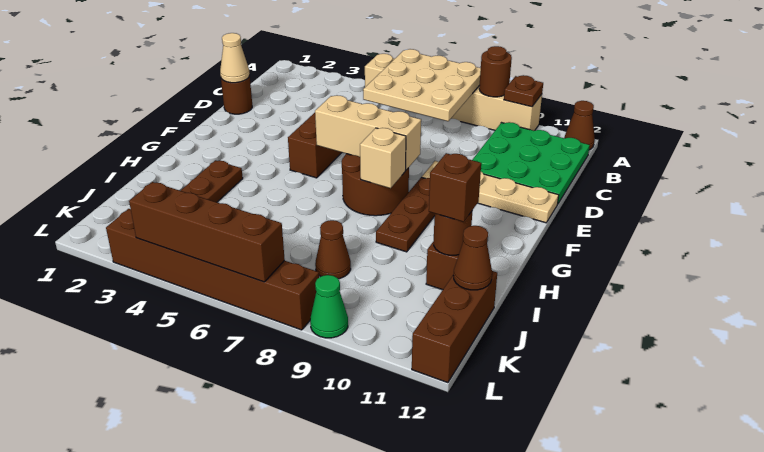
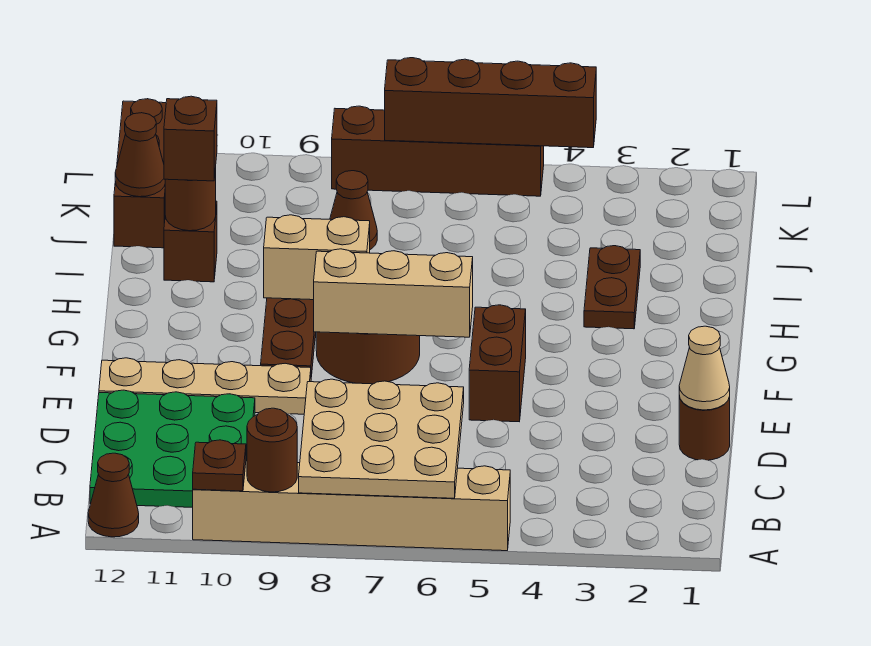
tan 1x1 brick [360,128,406,188] -> tan 1x2 brick [264,215,370,300]
brown 1x6 brick [106,209,319,330] -> brown 1x4 brick [332,106,544,196]
green 1x1 cone [310,275,348,338] -> none

